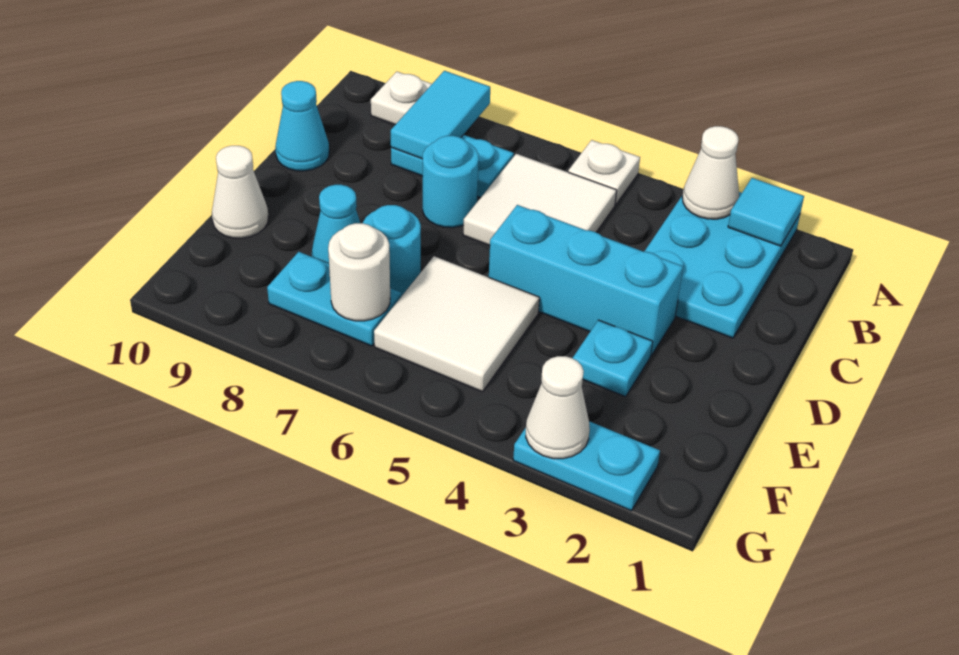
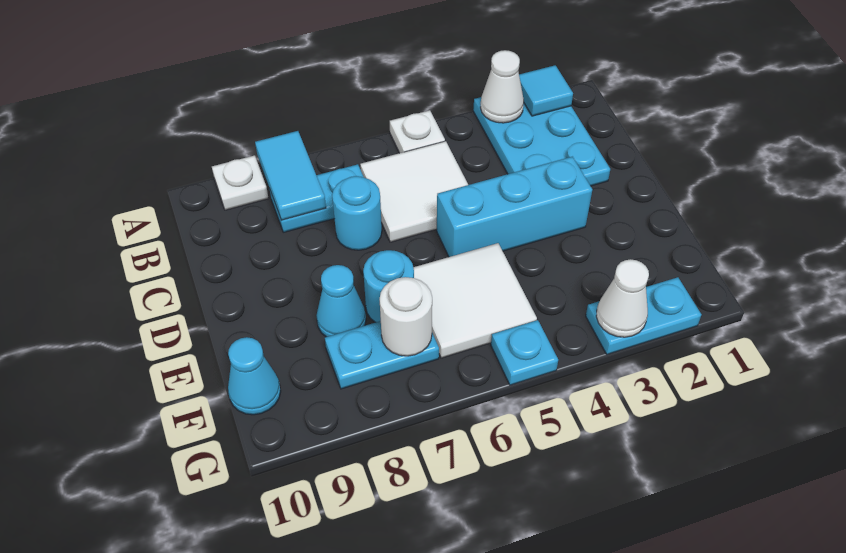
cyan 1x1 cone [275,81,329,171] -> cyan 1x1 cone moved to [228,337,281,415]
cyan 1x1 plate [573,320,653,397] -> cyan 1x1 plate moved to [491,320,558,385]
white 1x1 cone [212,146,268,238] -> none

